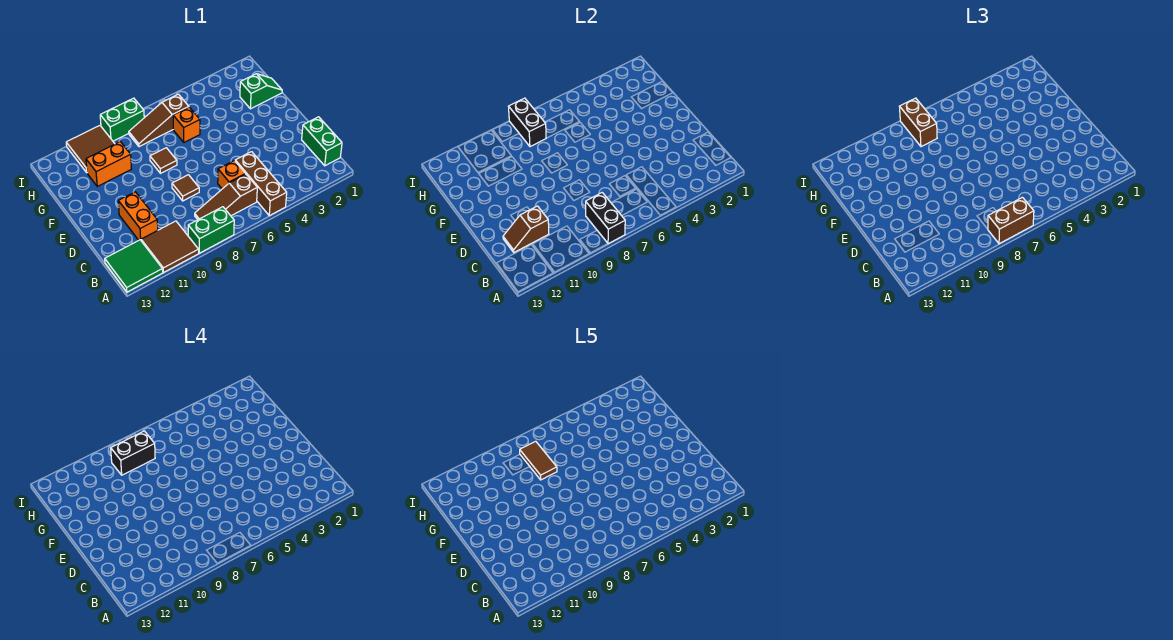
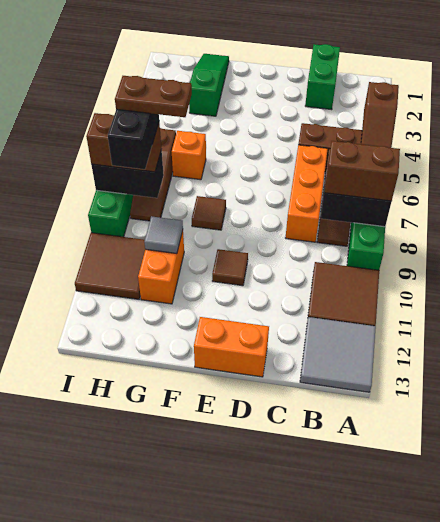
brown 1x2 brick [988,197,1034,244] -> brown 1x2 brick turned to [325,141,400,201]
green 2x2 tile [105,240,163,292] -> grey 2x2 tile [300,317,376,392]
green 1x2 brick [302,117,342,166] -> green 1x2 brick turned to [305,44,340,110]
orange 1x1 brick [218,160,245,189] -> orange 1x3 brick [286,145,328,242]
orange 1x2 brick [118,192,158,240] -> orange 1x2 brick moved to [194,317,269,377]
brown 1x2 slope [503,206,549,252] -> brown 1x2 slope moved to [361,82,399,148]
brown 1x1 tile [172,175,199,201] -> brown 1x1 tile moved to [212,249,248,286]
green 1x2 slope [240,74,282,109] -> green 1x3 slope [189,54,229,116]
brown 1x2 tile [520,441,557,480] -> brown 1x2 plate [115,76,192,117]
none -> grey 1x1 tile [144,216,183,254]

